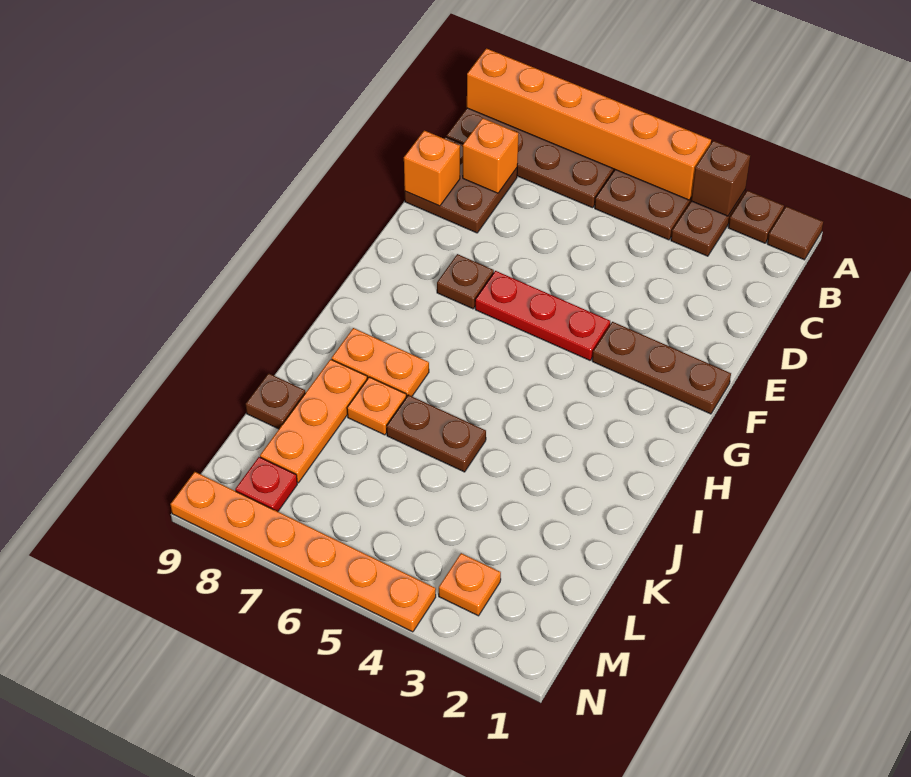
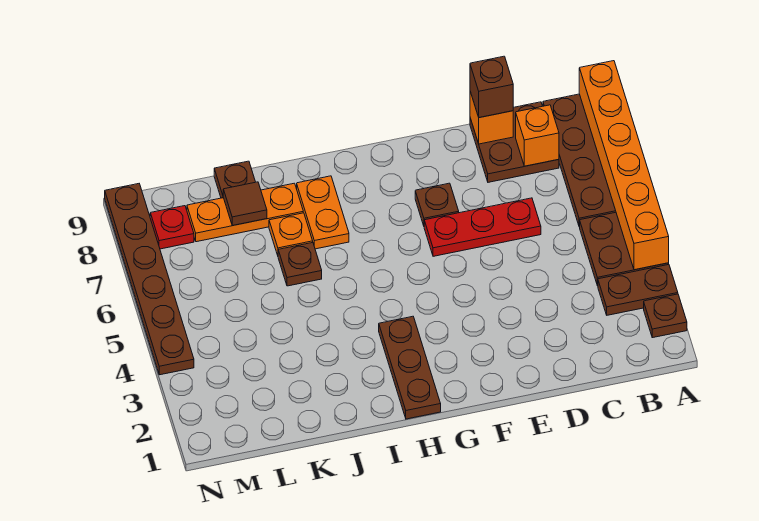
brown 1x1 tile [767,206,823,260] -> brown 1x1 tile moved to [223,182,267,226]
brown 1x1 brick [691,140,750,216] -> brown 1x1 brick moved to [470,56,513,118]
brown 1x3 plate [592,322,731,414] -> brown 1x3 plate moved to [379,316,441,419]
red 1x3 plate [475,271,610,360] -> red 1x3 plate turned to [424,198,541,256]
brown 1x2 plate [387,395,486,472] -> brown 1x1 plate [278,243,322,286]
orange 1x1 plate [439,553,501,616] -> none
orange 1x6 plate [170,472,436,632] -> brown 1x6 plate [105,184,194,375]

